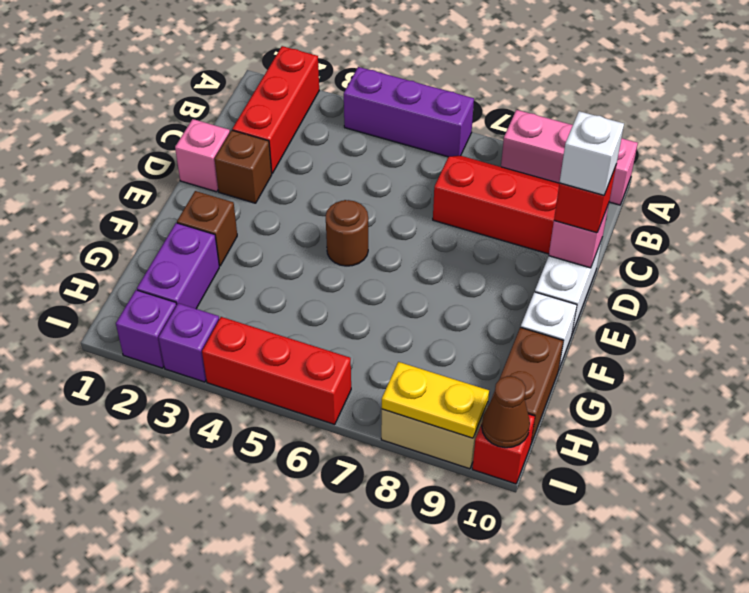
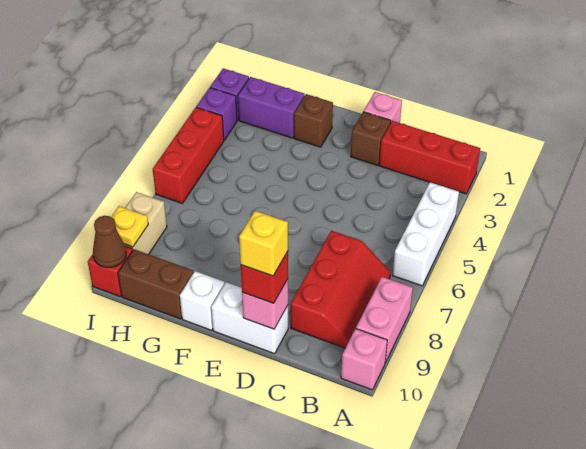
purple 1x3 brick [344,67,474,157] -> white 1x3 brick [393,182,459,286]
white 1x1 brick [560,111,624,195] -> yellow 1x1 brick [239,211,288,276]
brown 1x1 round brick [326,200,368,266] -> none
yellow 1x2 plate [382,362,489,438] -> yellow 1x1 plate [111,206,148,247]

